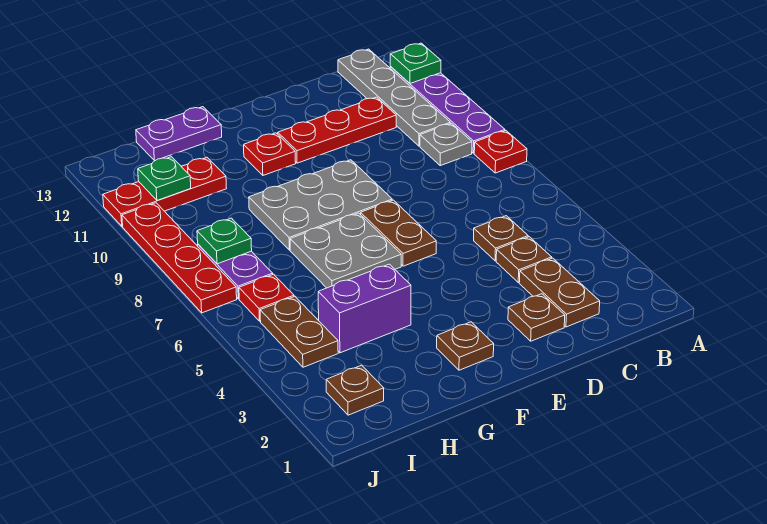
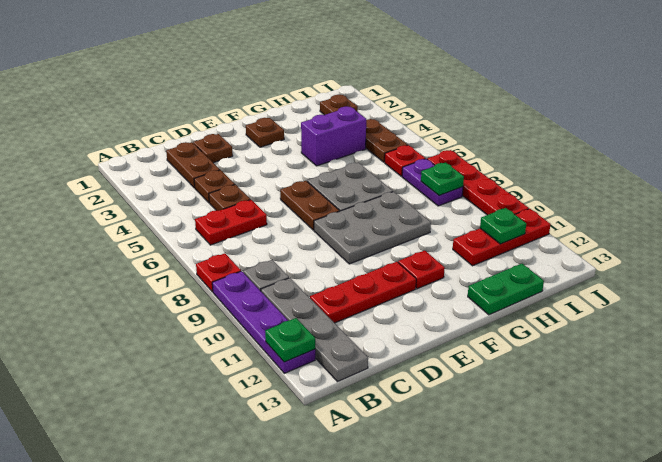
none -> red 1x2 plate [195,200,267,245]
purple 1x2 plate [136,107,222,161] -> green 1x2 plate [468,264,544,315]

